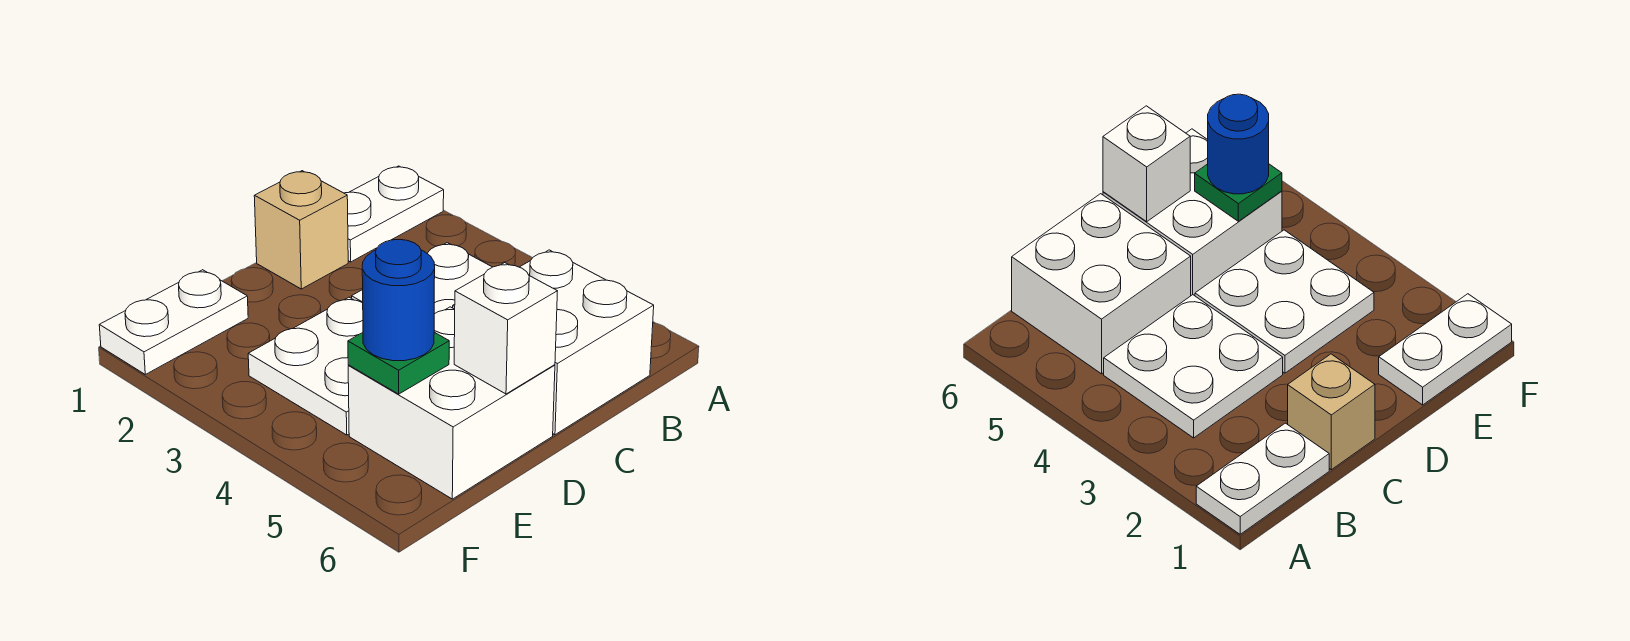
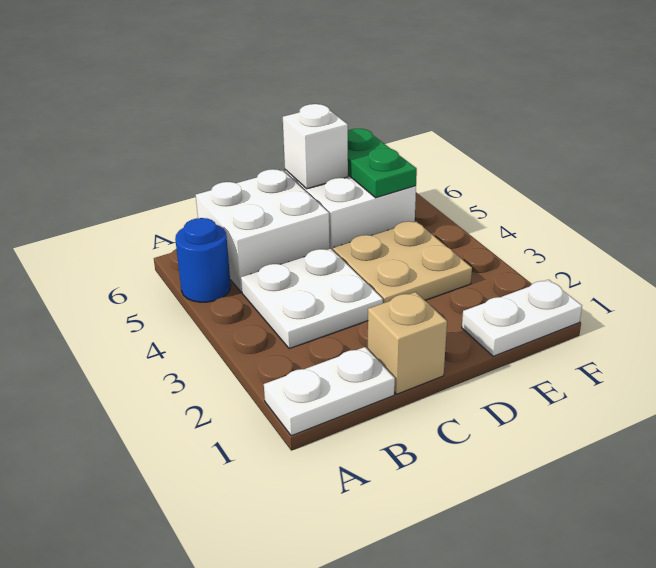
white 2x2 plate [248,297,363,435] -> tan 2x2 plate [333,221,472,303]
green 1x1 plate [348,332,449,394] -> green 1x2 plate [348,129,417,198]
blue 1x1 round brick [362,240,435,361] -> blue 1x1 round brick moved to [175,218,231,302]

